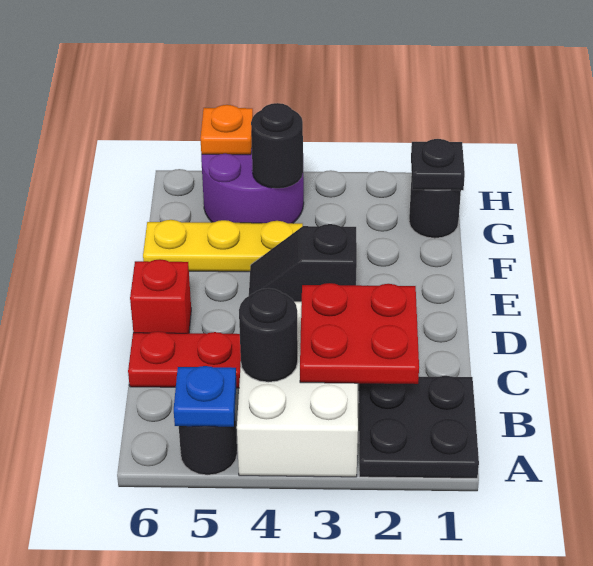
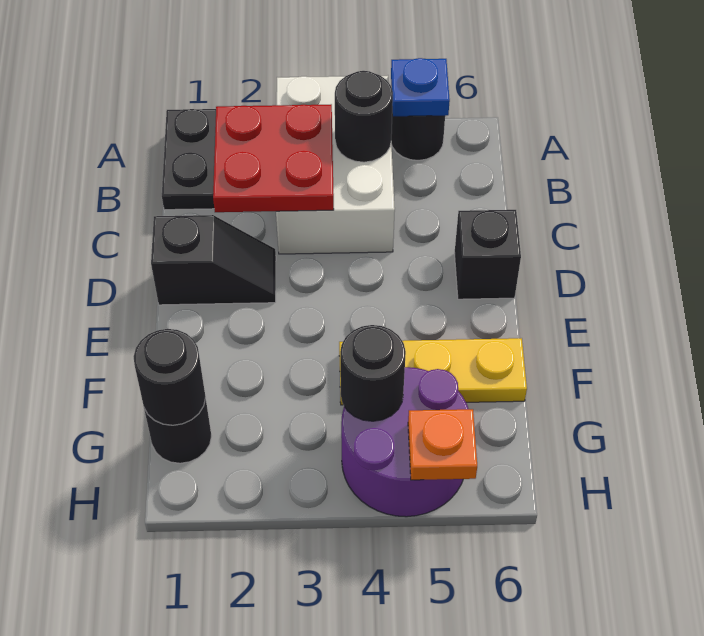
red 1x2 plate [128,331,241,388] -> none
red 1x1 brick [130,259,191,333] -> black 1x1 brick [454,210,521,299]
black 1x2 slope [249,224,357,302] -> black 1x2 slope moved to [151,215,276,305]
black 1x1 plate [411,139,465,190] -> black 1x1 round brick [134,329,206,425]

